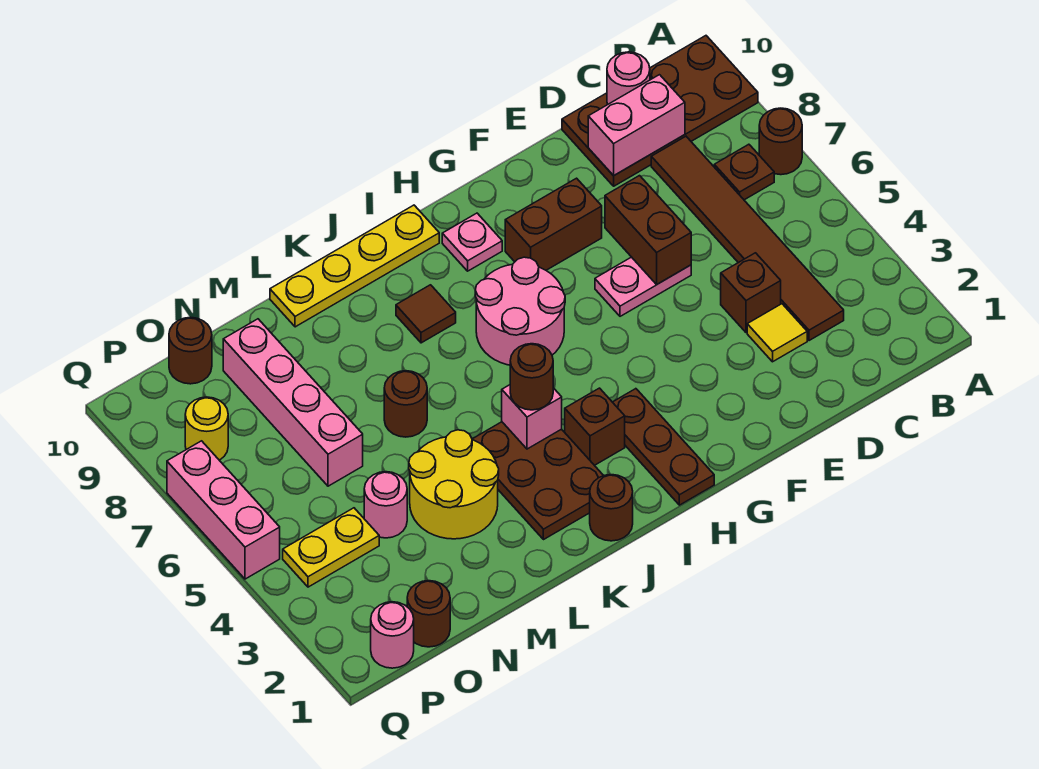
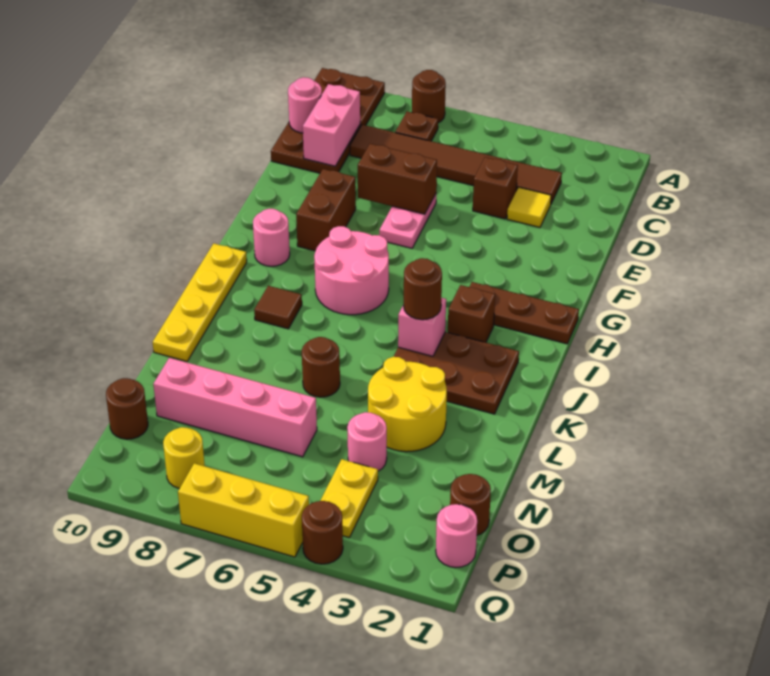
pink 1x1 plate [442,213,502,271] -> pink 1x1 round brick [253,209,290,266]
brown 1x1 round brick [590,475,633,541] -> brown 1x1 round brick moved to [302,501,343,564]
pink 1x3 brick [167,441,280,579] -> yellow 1x3 brick [178,463,309,557]

